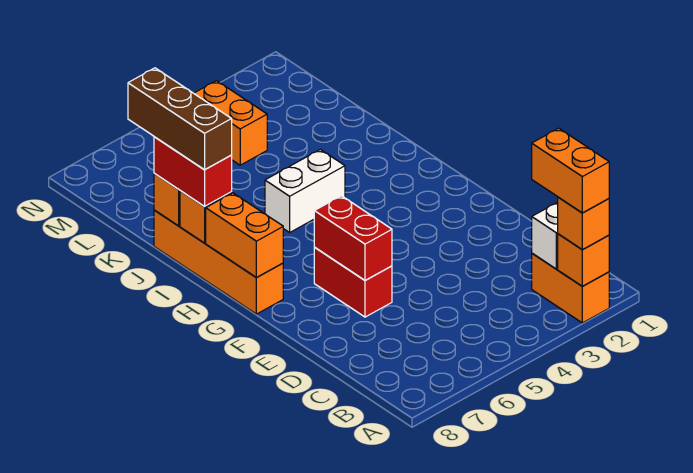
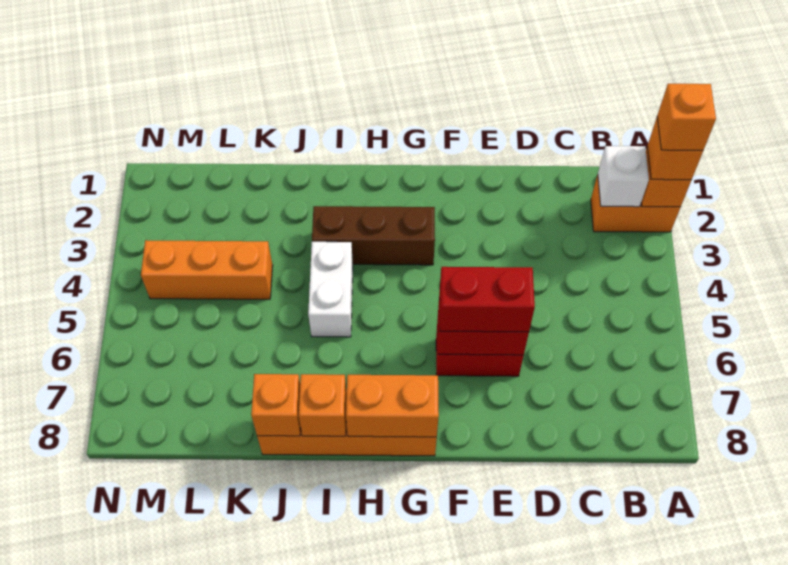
orange 1x2 brick [532,128,609,213] -> orange 1x1 brick [657,84,716,150]
red 1x2 brick [154,137,232,207] -> red 1x2 brick moved to [439,267,535,332]
brown 1x3 brick [128,68,232,170] -> brown 1x3 brick moved to [312,206,435,265]
orange 1x2 brick [194,81,267,165] -> orange 1x3 brick [141,240,273,299]

